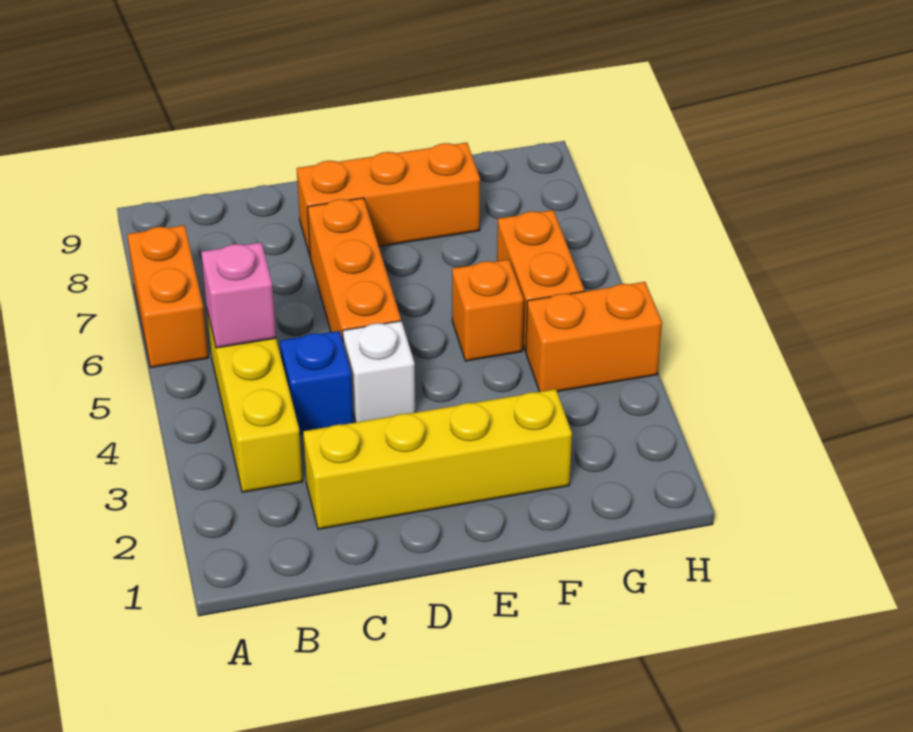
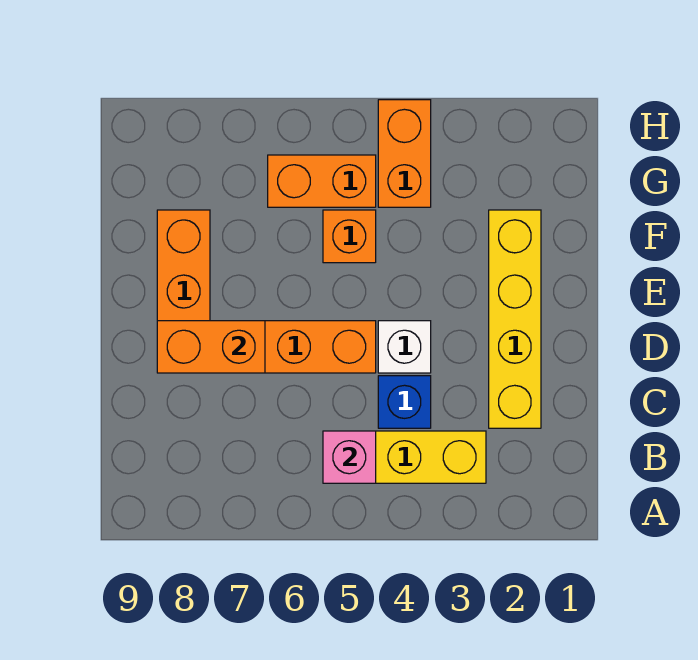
orange 1x2 brick [127,225,209,367] -> orange 1x2 brick moved to [157,321,265,373]

